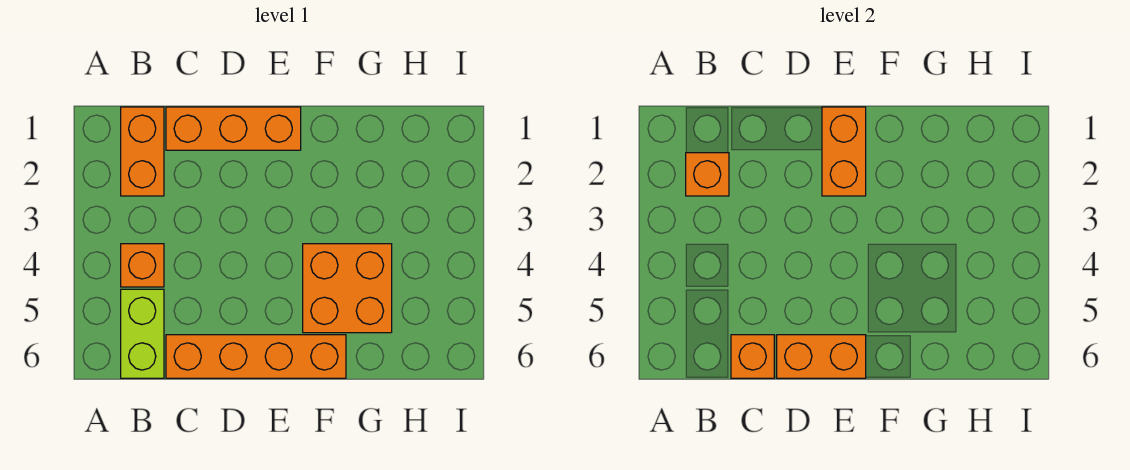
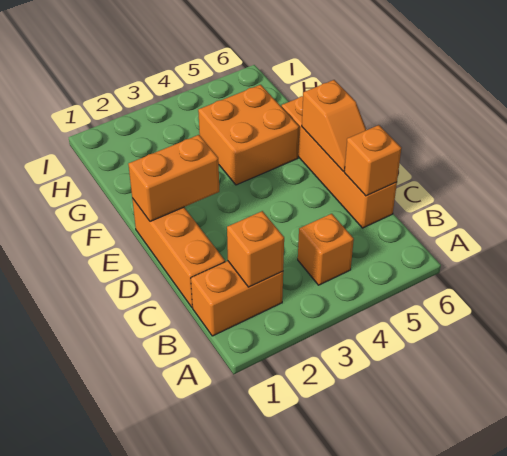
lime 1x2 brick [121,289,164,378] -> none
orange 1x2 brick [777,335,866,378] -> orange 1x2 slope [302,80,366,171]

